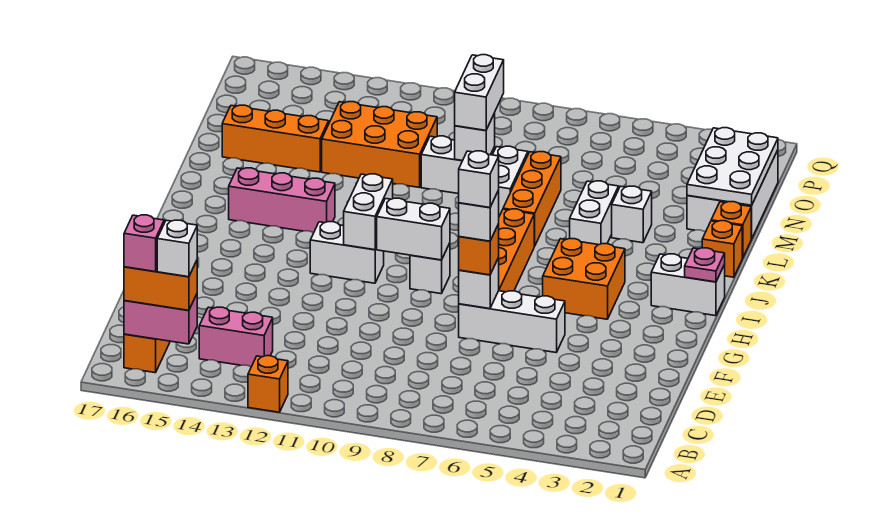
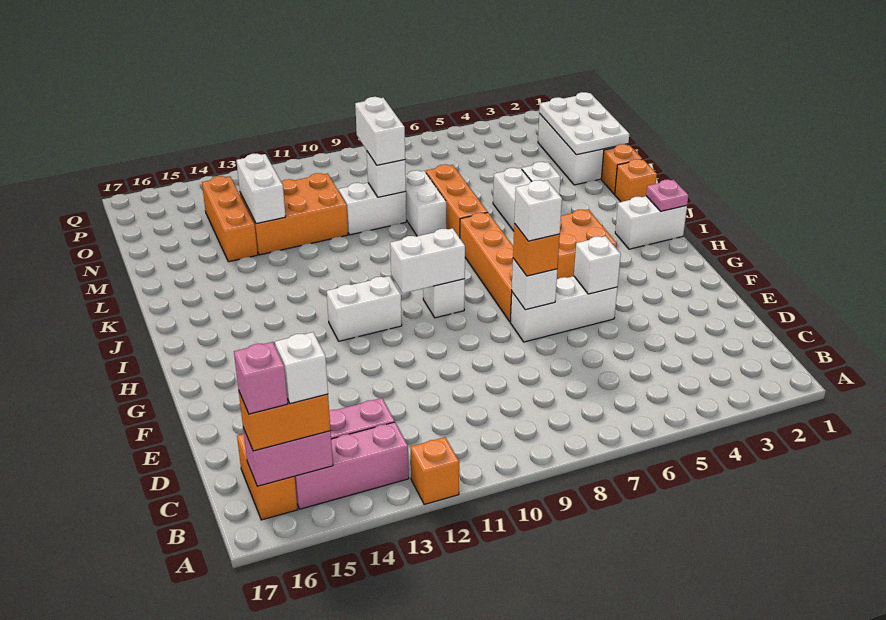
white 1x1 brick [459,151,499,208] -> white 1x1 brick moved to [574,236,621,294]
white 1x2 brick [344,174,393,250] -> white 1x2 brick moved to [236,154,286,224]
pink 1x3 brick [229,168,335,233] -> pink 1x3 brick moved to [294,422,409,509]
orange 1x3 brick [222,105,329,172] -> orange 1x3 brick turned to [202,176,258,262]

